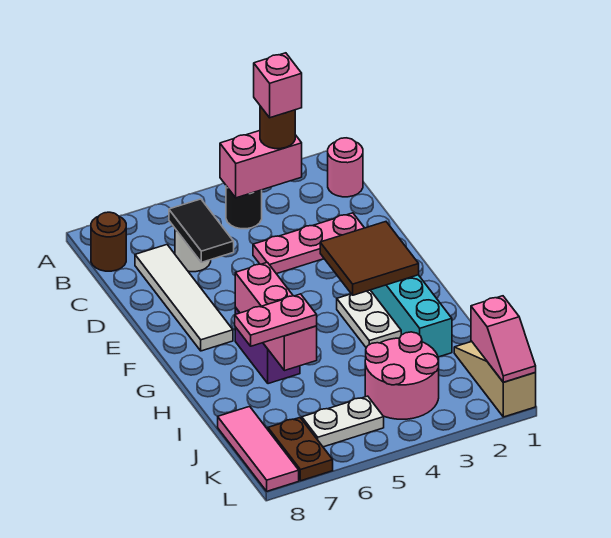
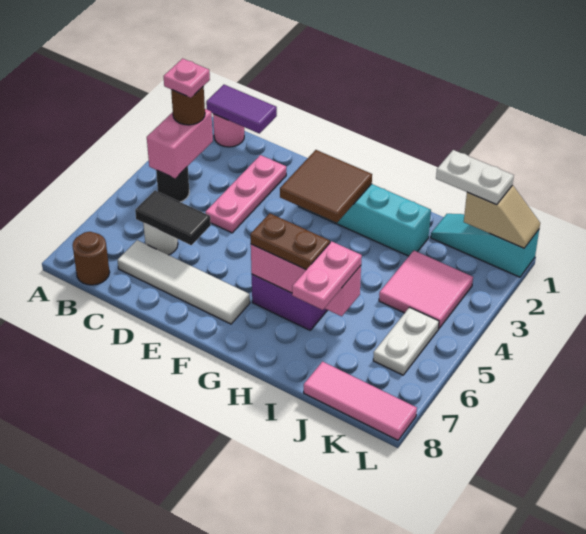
none -> purple 1x2 tile [206,85,277,133]
pink 1x1 brick [254,53,302,118] -> pink 1x1 plate [163,58,210,98]
white 1x2 plate [337,290,401,348] -> white 1x2 plate moved to [436,150,514,205]
tan 1x3 slope [454,342,536,417] -> cyan 1x3 slope [431,214,539,277]
pink 2x2 round brick [365,332,439,419] -> pink 2x2 tile [379,251,473,329]
pink 1x2 slope [471,296,536,382] -> tan 1x2 slope [464,185,540,248]
brown 1x2 plate [268,418,333,481] -> brown 1x2 plate moved to [250,213,330,270]

